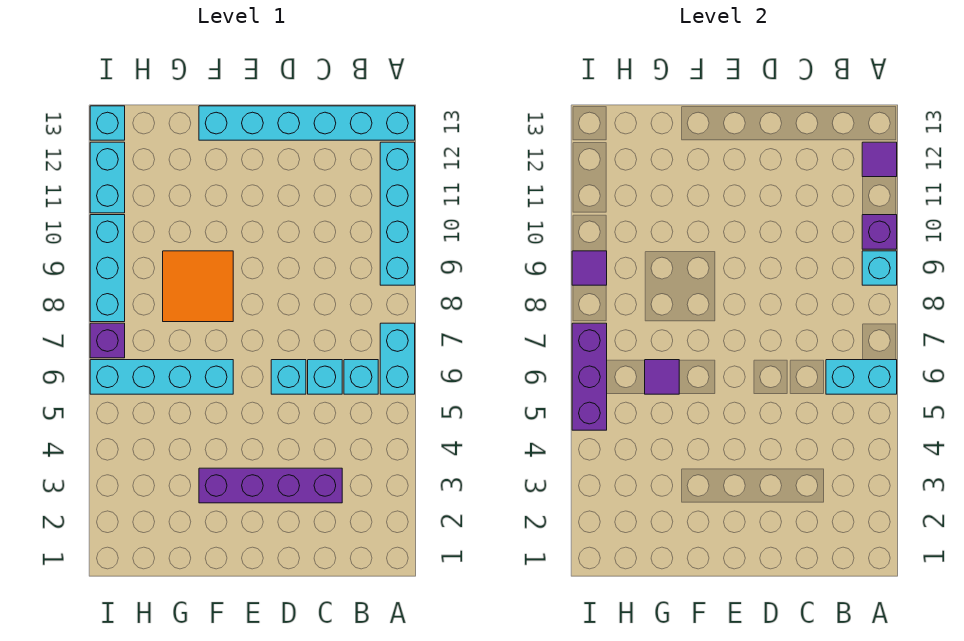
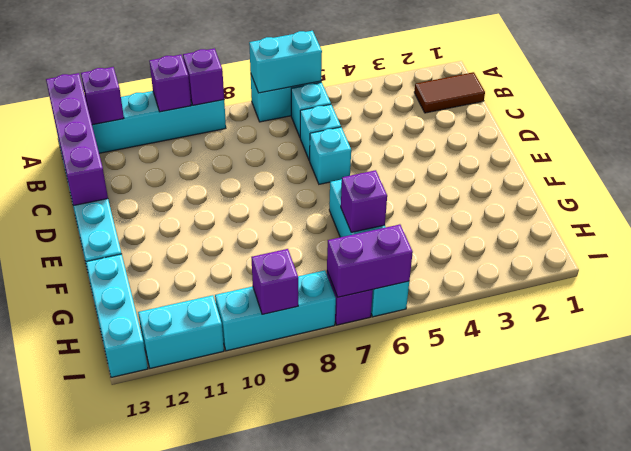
cyan 1x2 brick [826,360,897,394] -> cyan 1x2 brick turned to [249,31,322,93]
cyan 1x1 brick [862,251,897,285] -> purple 1x1 brick [183,48,224,105]
purple 1x1 tile [862,142,897,177] -> purple 1x1 brick [81,67,124,125]
none -> brown 1x2 tile [414,72,485,113]
purple 1x4 brick [199,468,342,503] -> purple 1x4 brick moved to [46,73,108,206]
orange 2x2 tile [163,251,233,322] -> none
purple 1x1 tile [645,360,679,394] -> purple 1x1 brick [341,170,387,232]
purple 1x3 brick [572,323,607,430] -> purple 1x2 brick [327,224,413,297]
purple 1x1 tile [572,251,607,285] -> purple 1x1 brick [251,249,298,315]
cyan 1x1 brick [90,106,125,140] -> cyan 1x3 brick [86,254,148,377]

